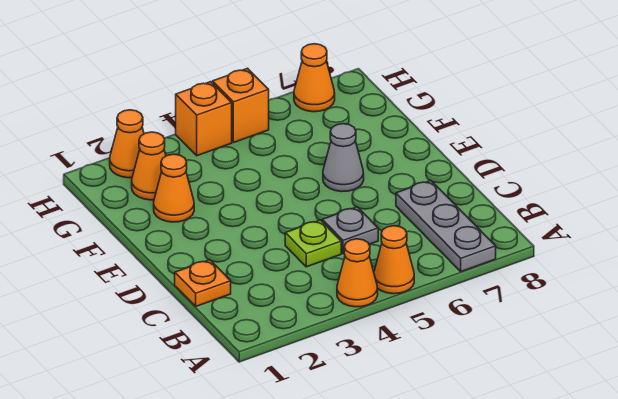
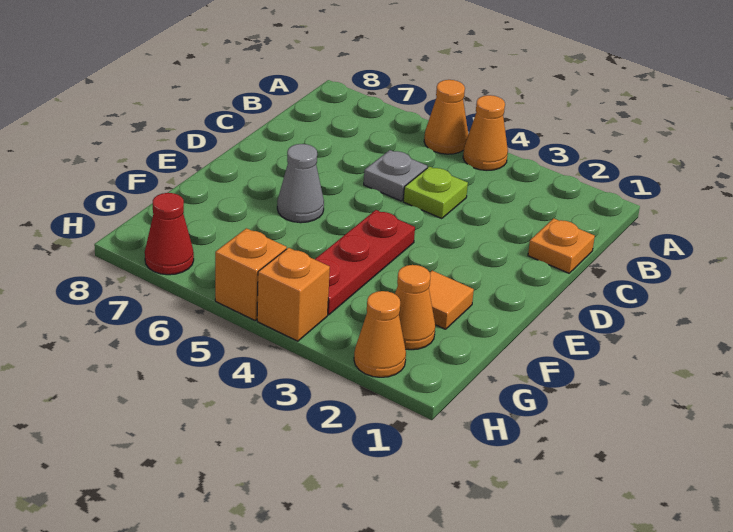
grey 1x3 plate [396,181,496,271] -> none
none -> red 1x3 plate [315,210,415,315]
orange 1x1 cone [154,154,194,222] -> orange 1x1 tile [429,271,474,329]
orange 1x1 cone [294,44,335,112] -> red 1x1 cone [145,193,194,275]

